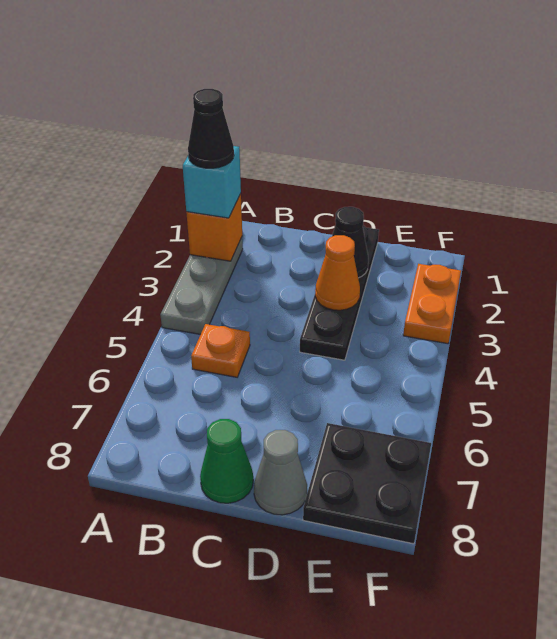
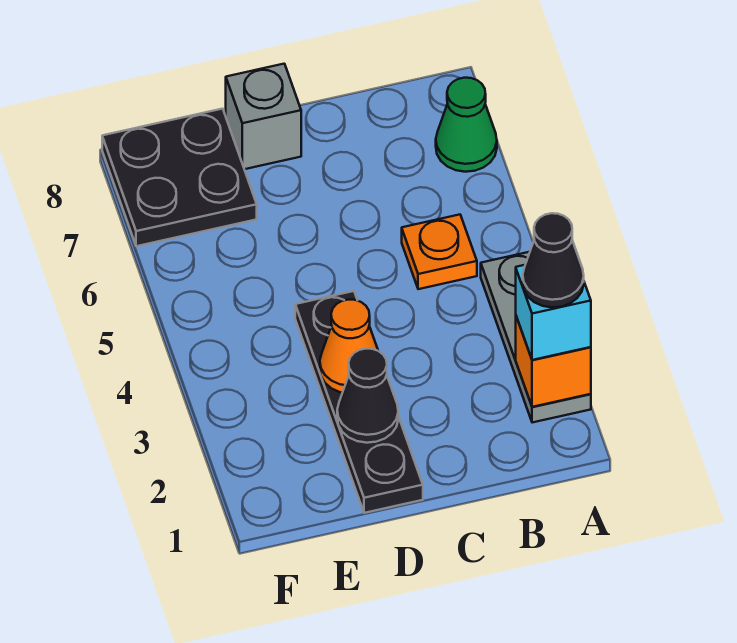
green 1x1 cone [200,419,253,503] -> green 1x1 cone moved to [436,78,497,172]
grey 1x1 cone [254,430,307,515] -> grey 1x1 brick [226,64,301,169]
orange 1x2 plate [403,264,461,344] -> none

